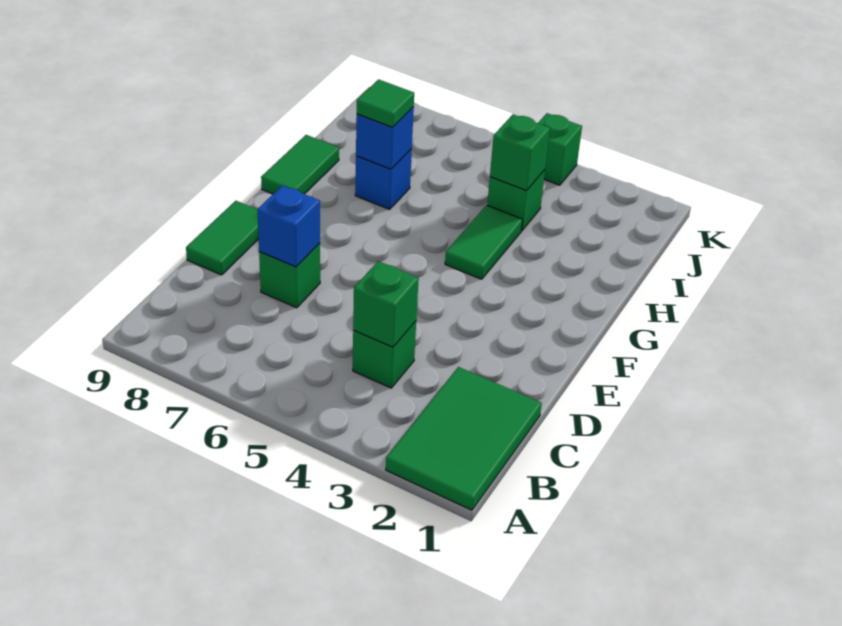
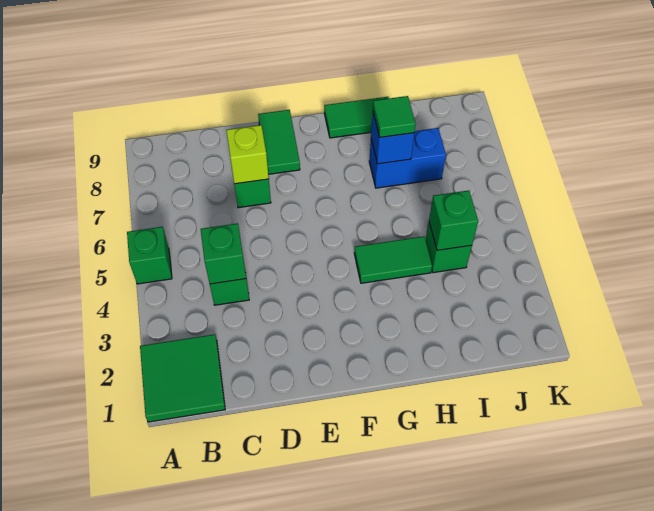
green 2x3 tile [386,367,542,510] -> green 2x2 tile [140,334,225,422]
blue 1x1 brick [257,185,320,267] -> lime 1x1 brick [226,125,269,184]
green 1x2 tile [186,201,259,275] -> green 1x2 tile turned to [258,110,300,174]
blue 1x1 brick [355,149,412,209] -> blue 1x2 brick [369,128,446,188]
green 1x1 brick [538,113,582,185] -> green 1x1 brick moved to [127,227,172,284]

